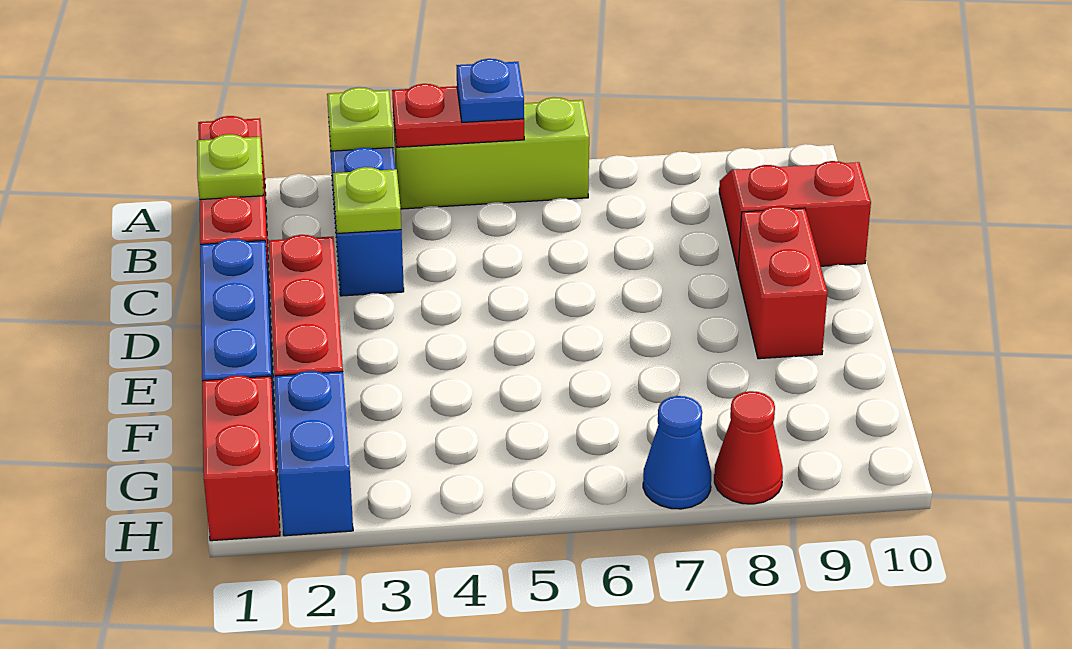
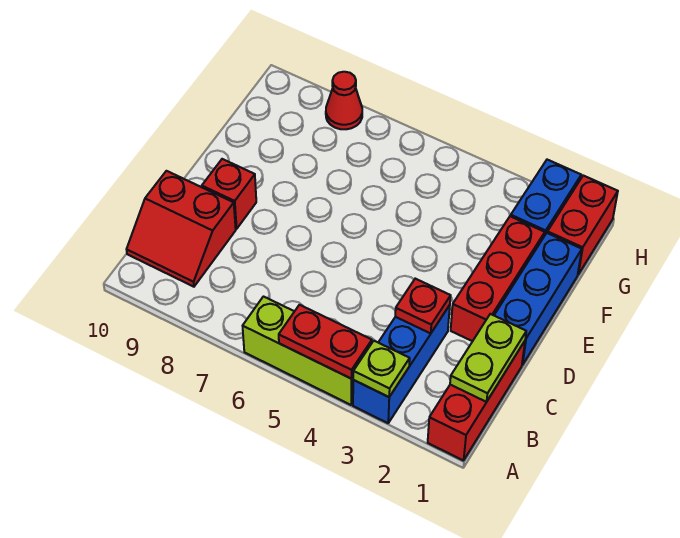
blue 1x1 plate [457,59,524,122] -> none
lime 1x1 plate [197,134,263,200] -> lime 1x2 plate [450,314,526,402]
lime 1x1 plate [333,167,401,234] -> red 1x1 plate [395,279,451,334]
red 1x2 brick [738,206,828,359] -> red 1x1 brick [202,159,256,229]
blue 1x1 cone [643,396,711,509] -> none

